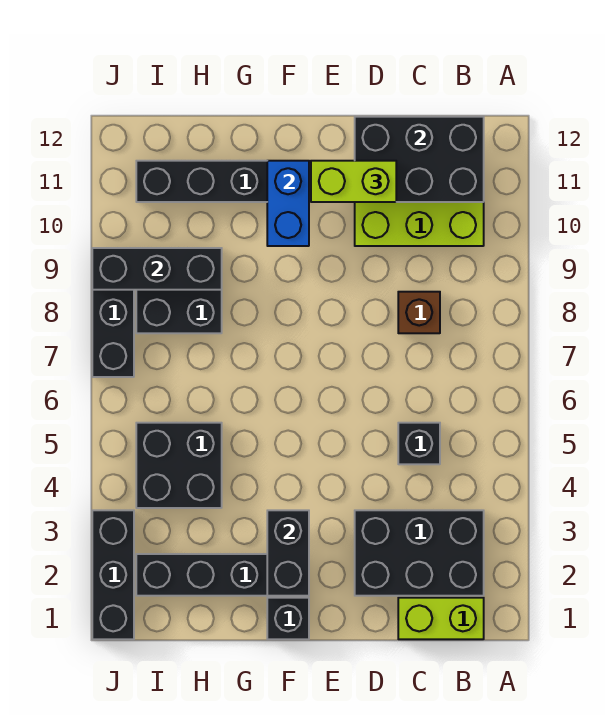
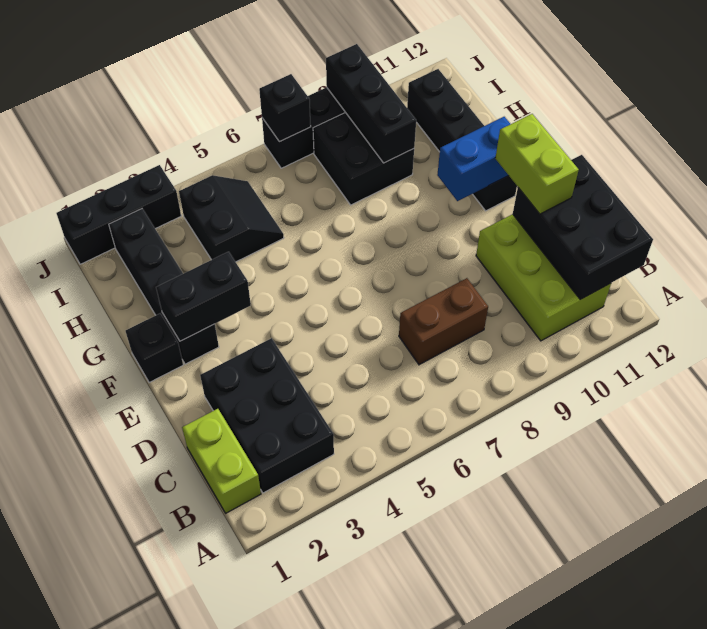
black 1x1 brick [398,423,440,464] -> black 1x1 brick moved to [259,74,311,142]
brown 1x1 brick [398,292,440,333] -> brown 1x2 brick [399,278,488,365]
black 2x2 brick [136,423,222,508] -> black 2x2 slope [179,175,284,262]

